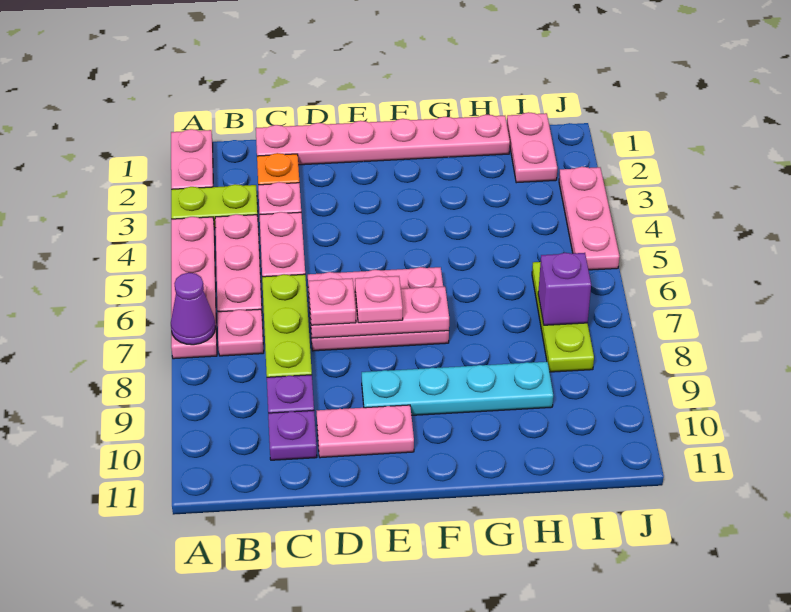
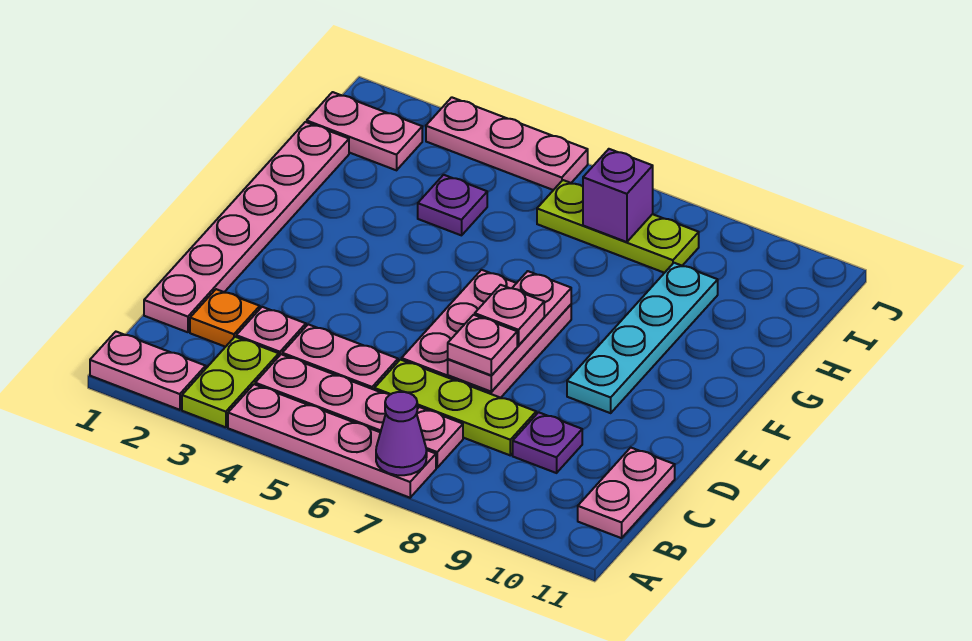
purple 1x1 plate [268,411,317,460] -> purple 1x1 plate moved to [418,175,487,235]
pink 1x2 plate [317,405,414,458] -> pink 1x2 plate moved to [578,448,675,538]

